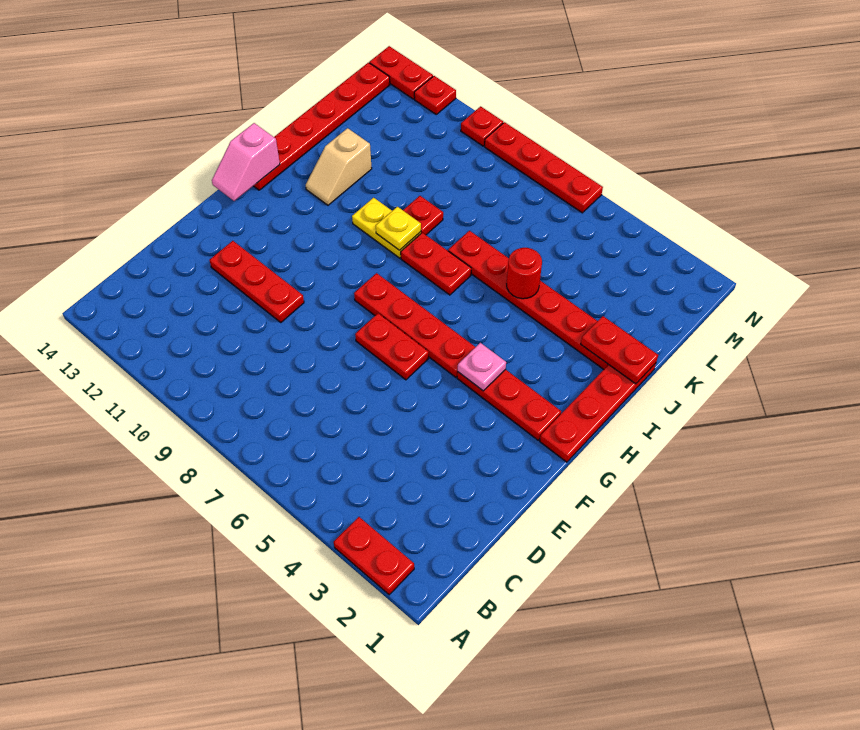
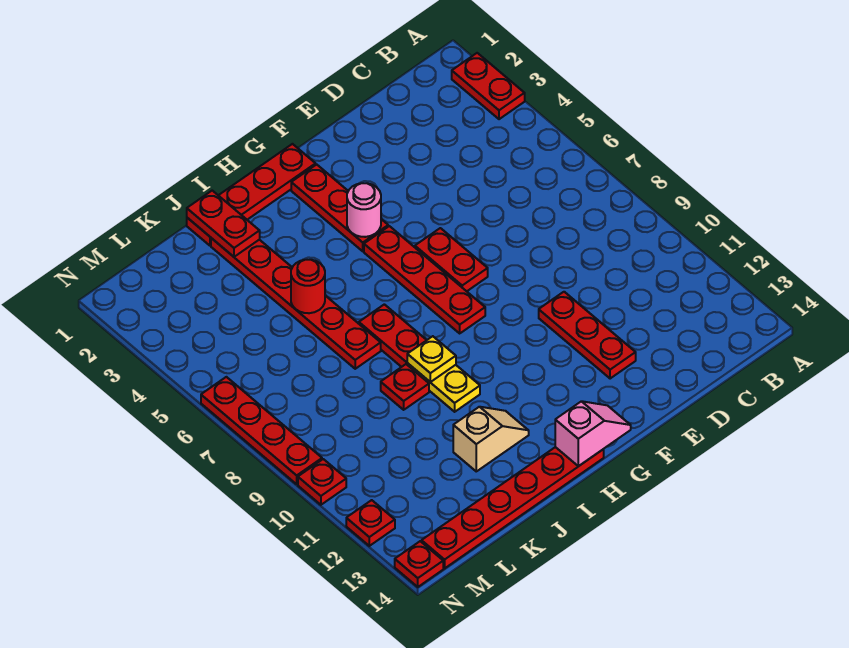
pink 1x1 plate [458,343,506,391] -> pink 1x1 round brick [347,183,381,237]
red 1x2 plate [369,46,433,99] -> red 1x1 plate [395,541,443,587]

